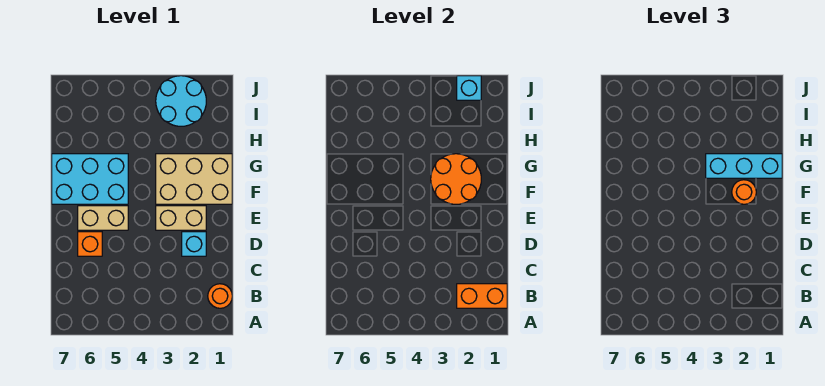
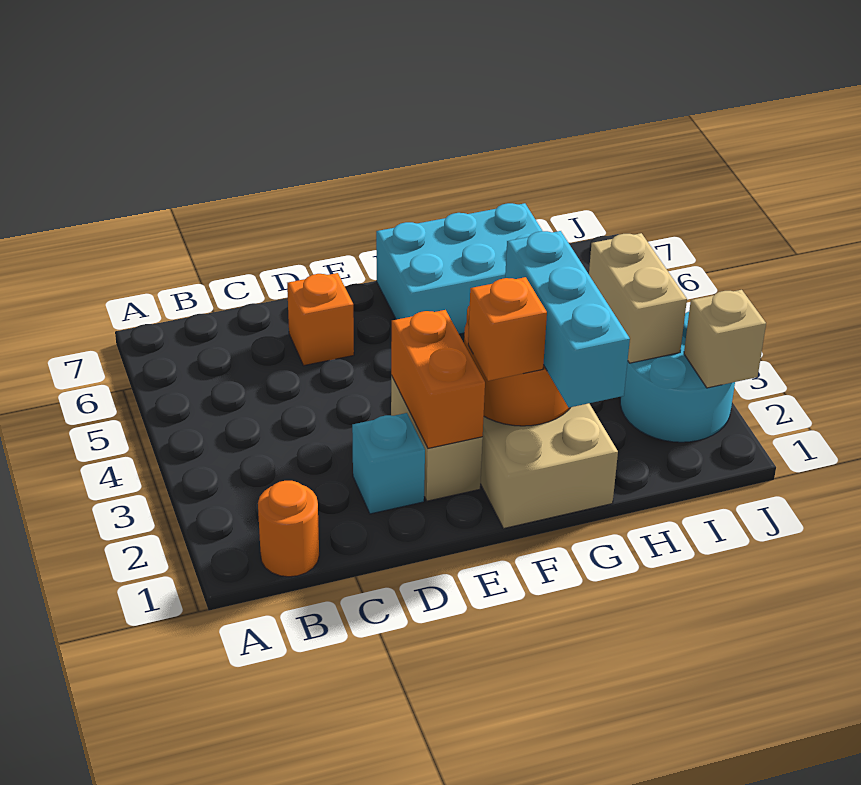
orange 1x2 brick [457,284,507,308] -> orange 1x2 brick moved to [391,310,485,448]
tan 1x2 brick [78,206,128,230] -> tan 1x2 brick moved to [589,233,687,363]
orange 1x1 round brick [732,180,756,204] -> orange 1x1 brick [468,277,547,381]
cyan 2x3 brick [52,154,128,204] -> cyan 2x3 brick turned to [376,203,542,334]
cyan 1x1 brick [457,76,481,100] -> tan 1x1 brick [684,290,766,388]

